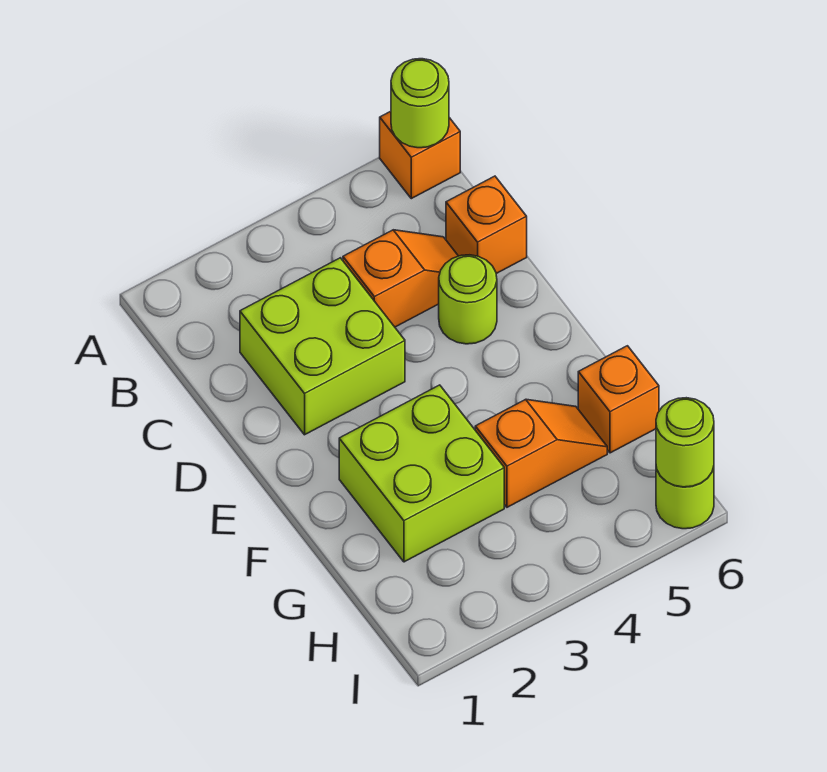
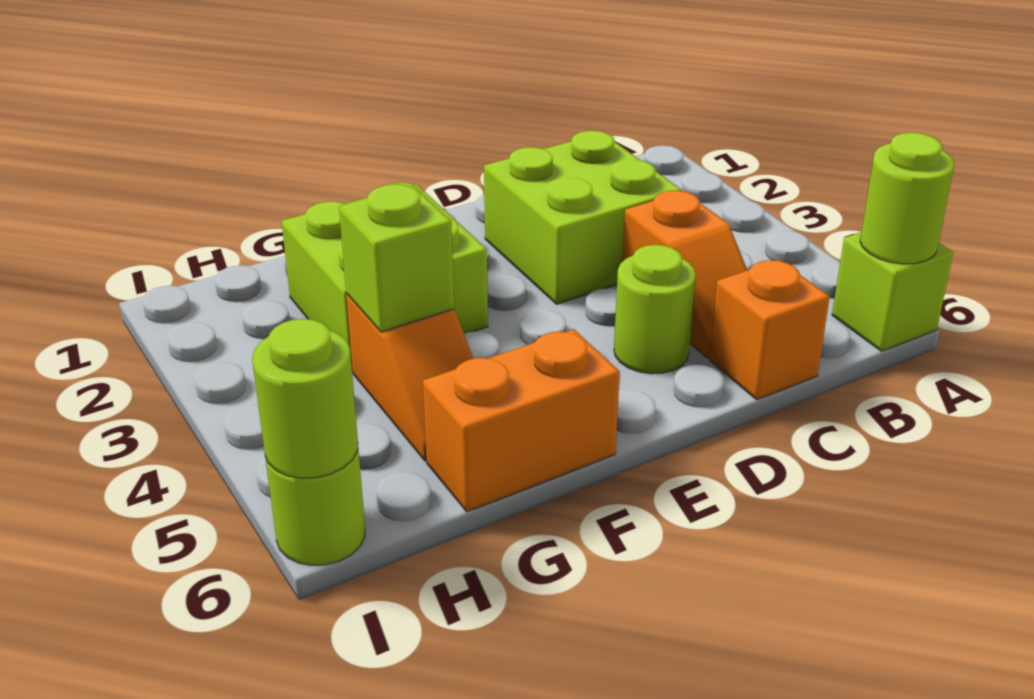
orange 1x1 brick [380,111,460,199] -> lime 1x1 brick [832,232,953,351]
none -> lime 1x1 brick [339,184,454,332]
orange 1x1 brick [578,346,659,453] -> orange 1x2 brick [423,329,620,512]

